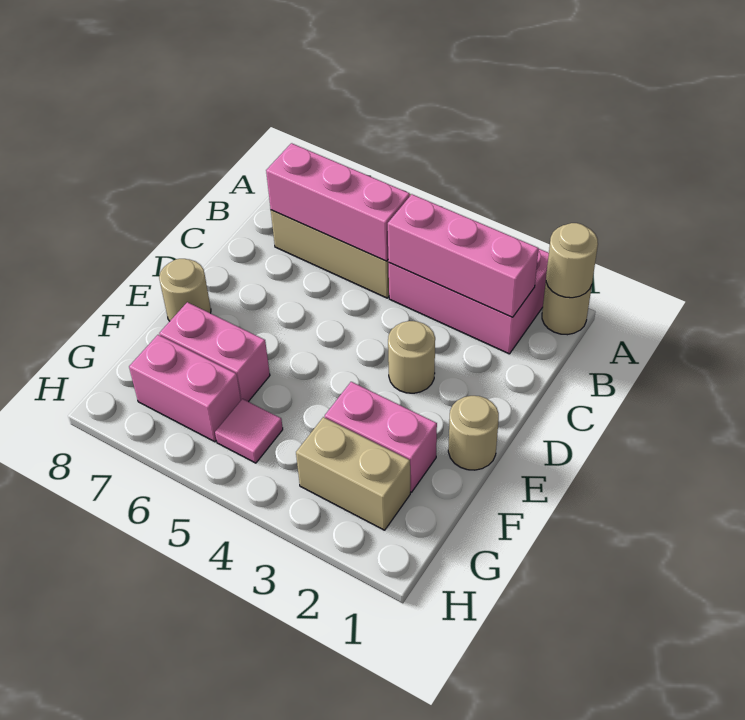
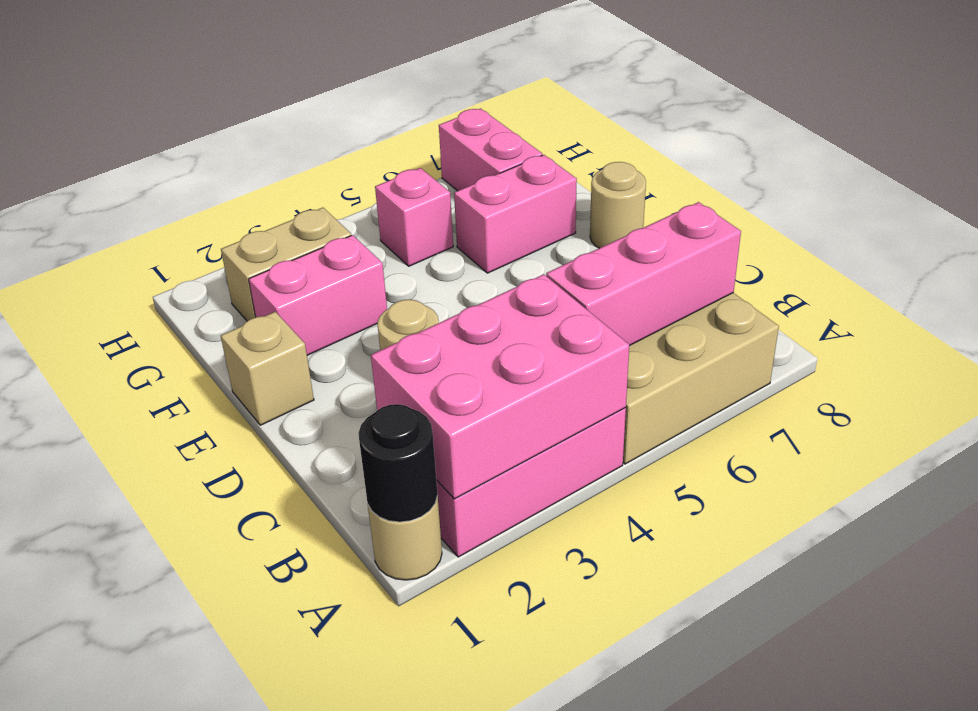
tan 1x1 round brick [546,223,598,298] -> black 1x1 round brick [359,404,438,522]
pink 1x3 brick [388,194,539,317] -> pink 2x3 brick [371,274,629,499]
tan 1x1 round brick [448,396,499,470] -> tan 1x1 brick [221,312,314,425]
pink 1x1 tile [215,399,283,463] -> pink 1x1 brick [375,168,453,266]
pink 1x2 brick [129,335,241,442] -> pink 1x2 brick turned to [439,109,542,191]

